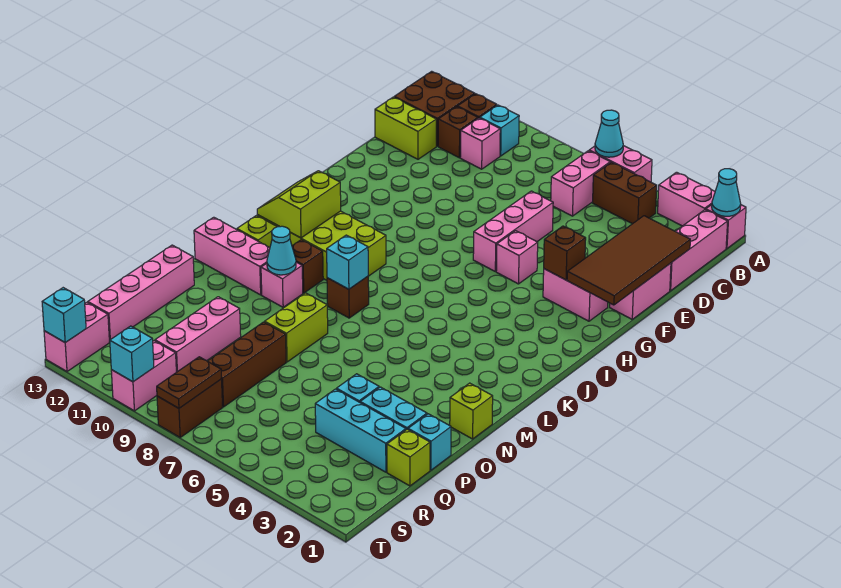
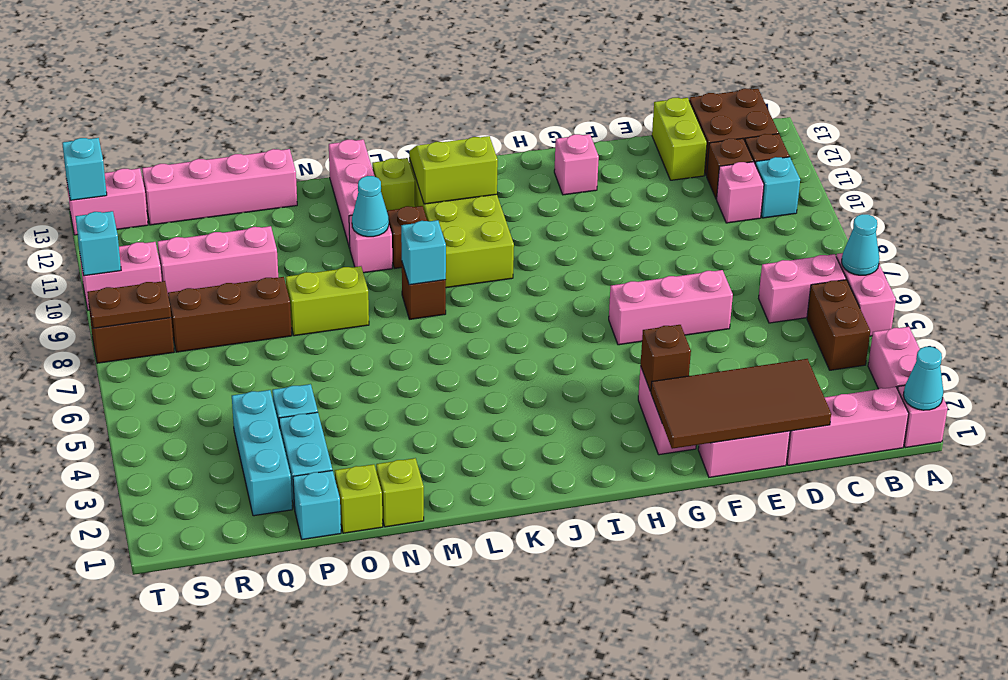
pink 1x1 brick [496,231,538,284] -> pink 1x1 brick moved to [554,134,599,195]
lime 1x1 brick [387,429,430,486] -> lime 1x1 brick moved to [335,464,383,533]

